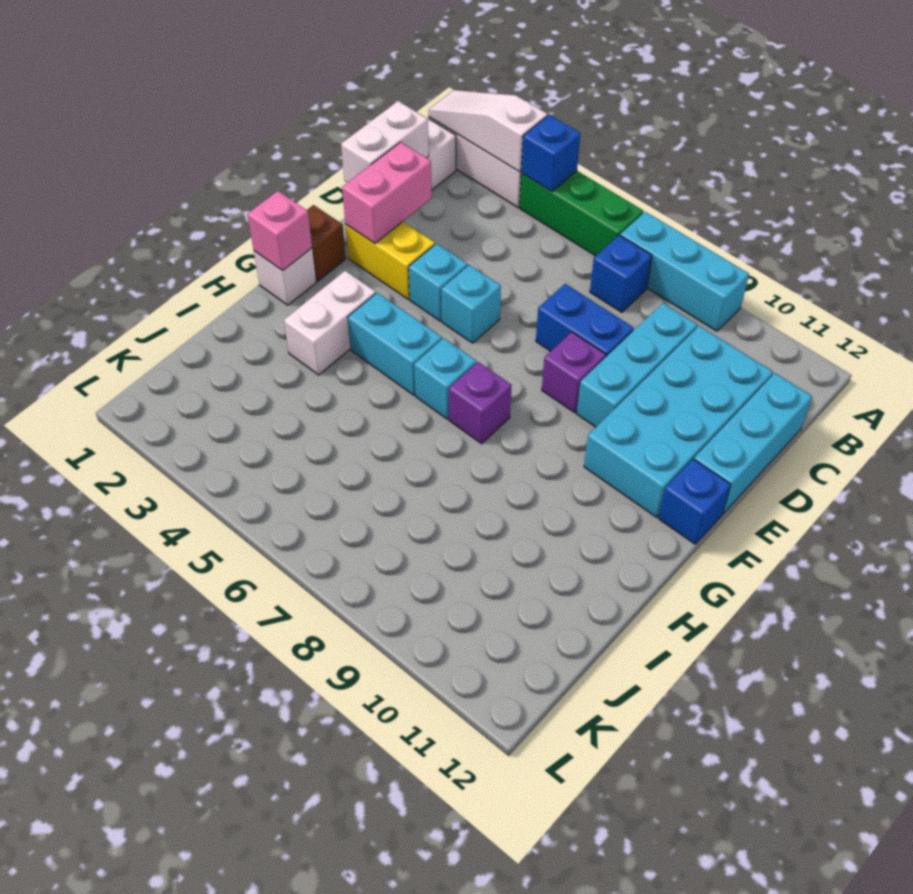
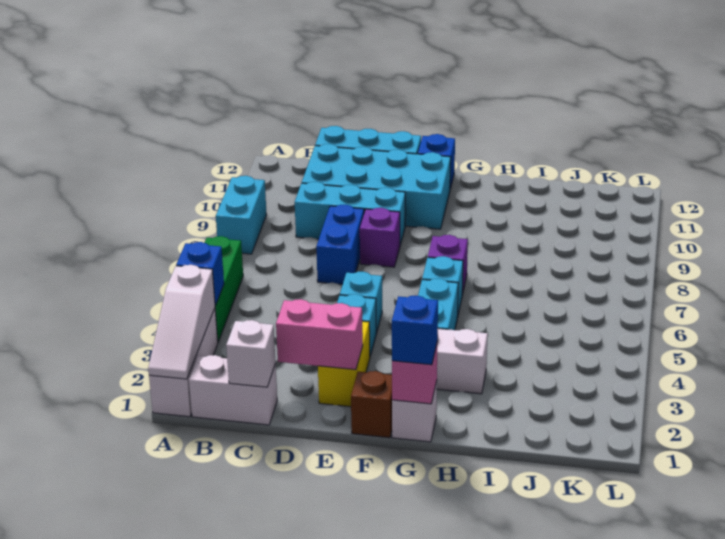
cyan 1x3 brick [620,212,749,331] -> cyan 1x2 brick [216,176,267,254]
blue 1x1 brick [590,235,652,312] -> blue 1x1 brick moved to [392,296,438,365]
white 1x2 brick [341,101,429,183] -> white 1x1 brick [226,320,276,387]

